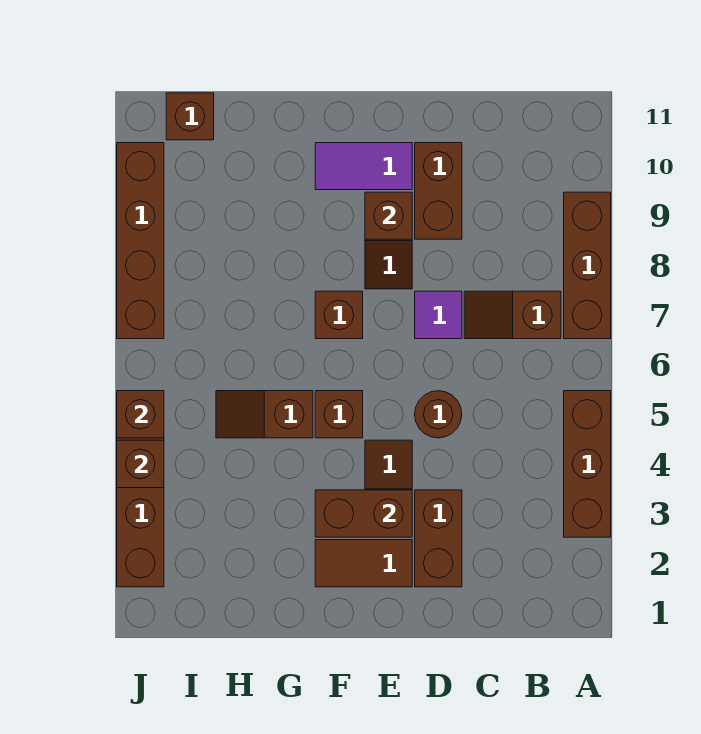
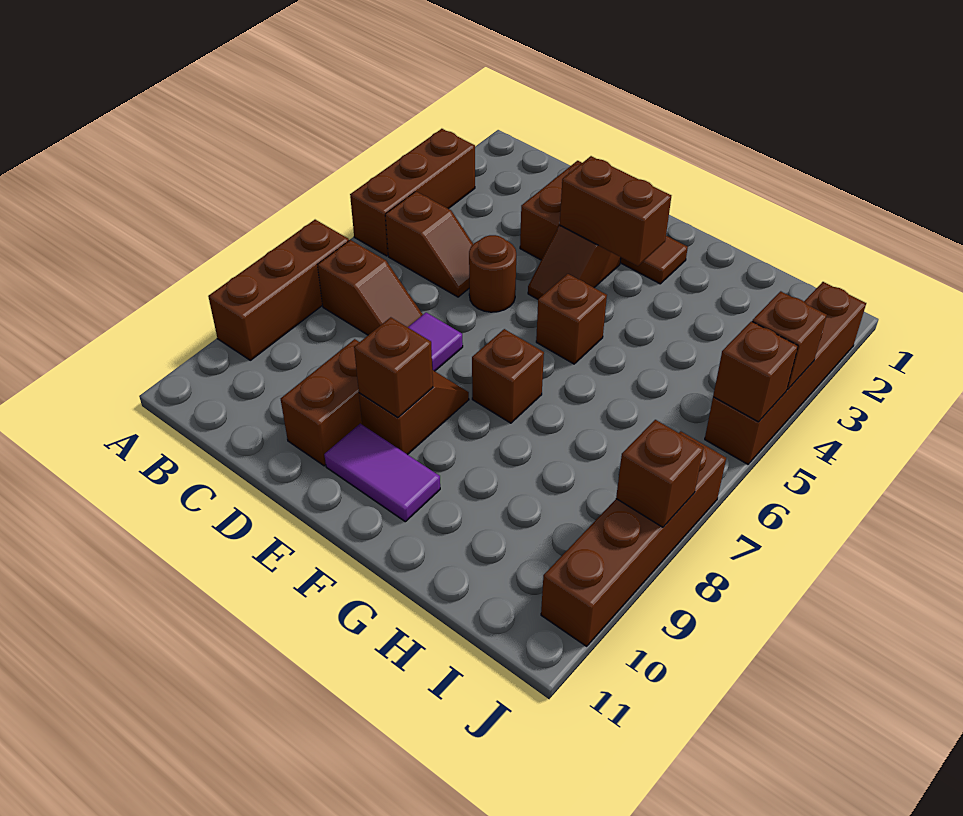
brown 1x2 slope [216,391,313,438] -> brown 1x2 slope moved to [385,192,473,297]
brown 1x1 brick [166,93,214,140] -> brown 1x1 brick moved to [616,420,703,527]

